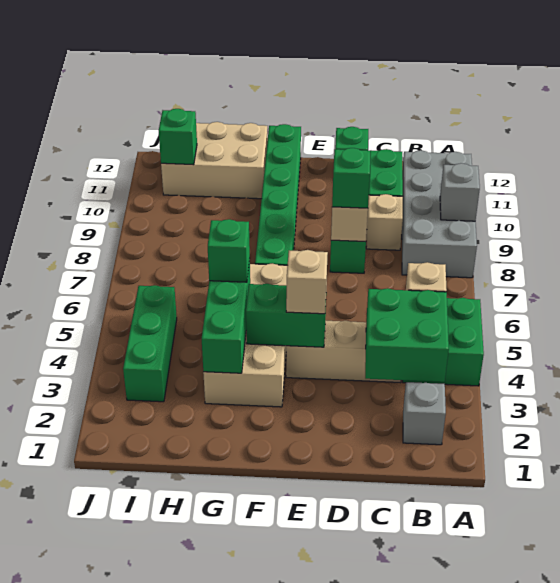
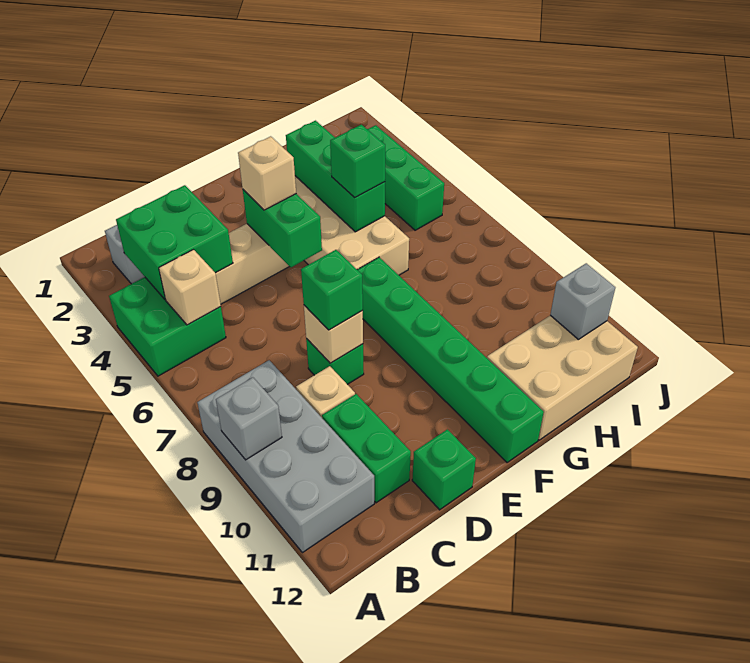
green 1x2 brick [246,284,326,347] -> green 1x2 brick turned to [243,190,322,267]
green 1x1 brick [159,109,197,165] -> grey 1x1 brick [550,263,615,339]

